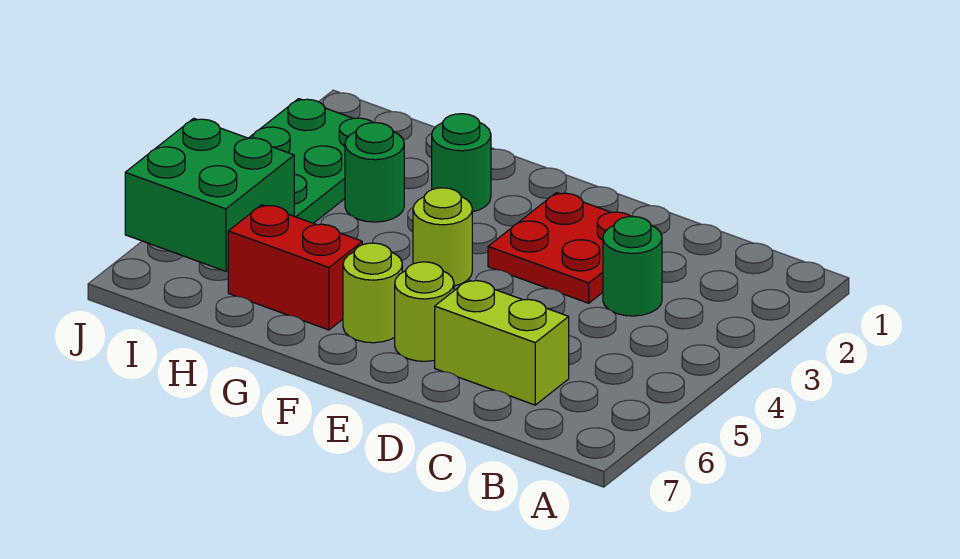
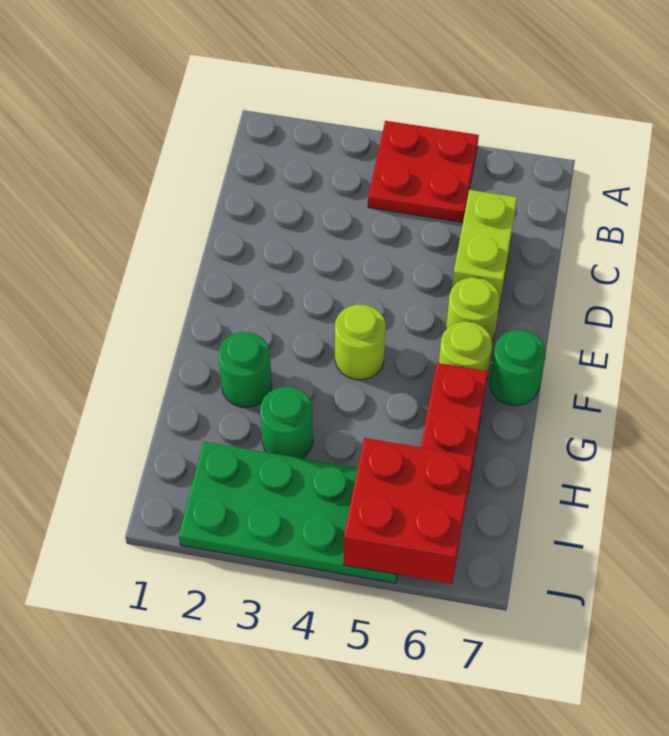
green 1x1 round brick [603,216,662,316] -> green 1x1 round brick moved to [490,330,546,405]
red 2x2 plate [488,193,631,303] -> red 2x2 plate moved to [368,121,479,222]
green 2x2 brick [125,118,294,271] -> red 2x2 brick [343,438,473,584]

